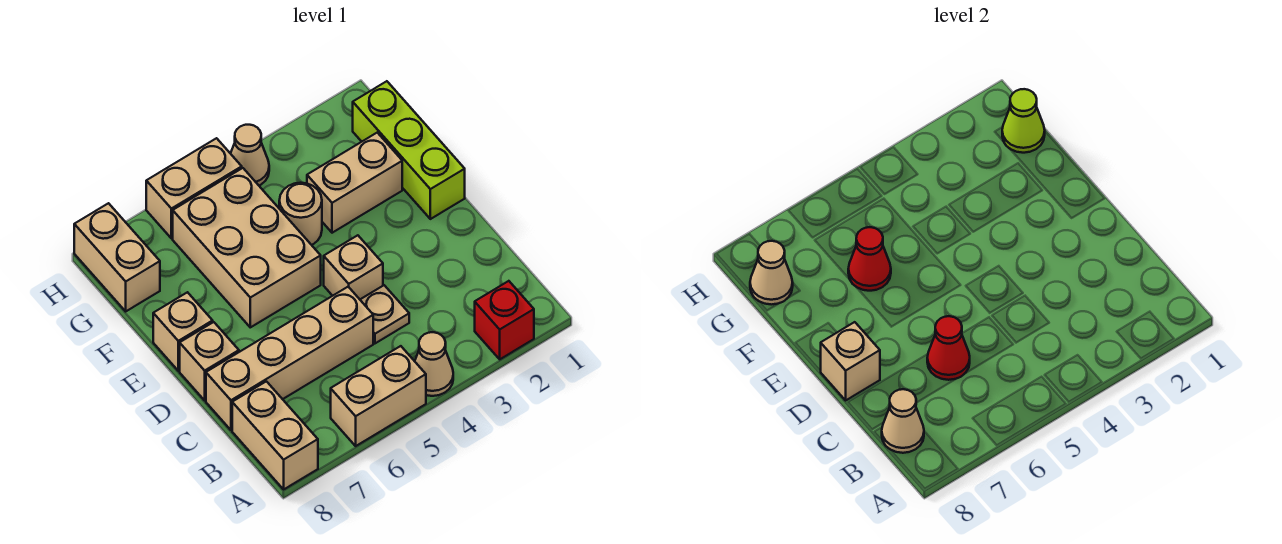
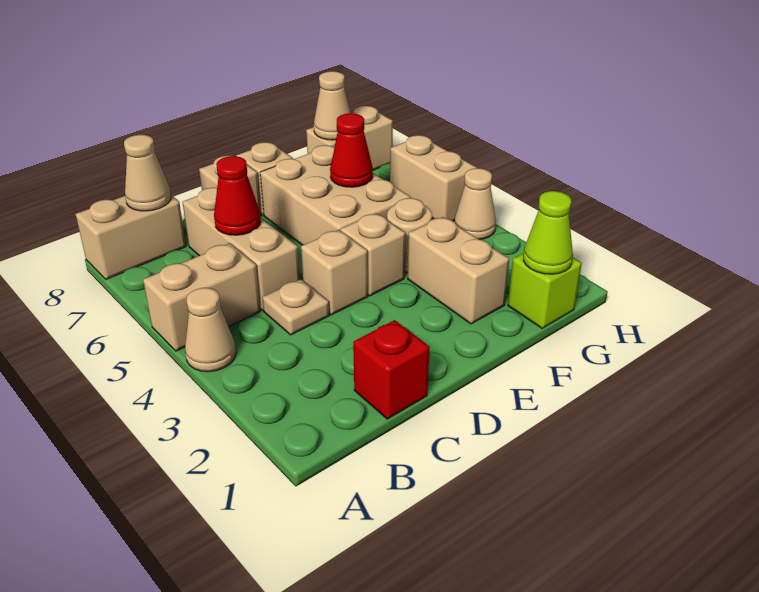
red 1x1 brick [475,281,534,359] -> red 1x1 brick moved to [353,320,430,419]
tan 1x2 brick [331,346,426,446] -> tan 1x2 brick turned to [143,243,260,351]
tan 1x4 brick [206,287,373,430] -> tan 1x3 brick [182,188,300,311]
tan 1x1 brick [820,322,880,400] -> tan 1x1 brick moved to [340,213,405,296]
lime 1x3 brick [353,81,465,219] -> lime 1x1 brick [508,253,582,328]
tan 2x3 brick [173,168,321,327] -> tan 2x3 brick turned to [260,145,411,245]

